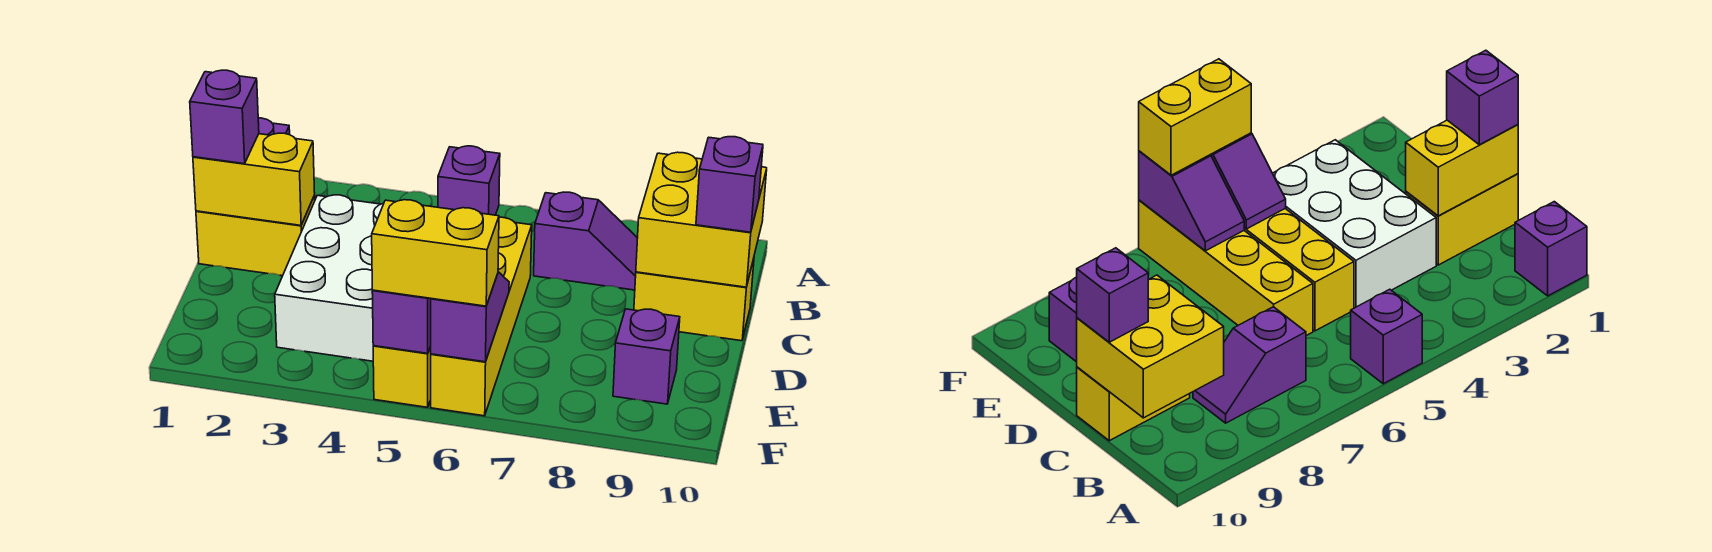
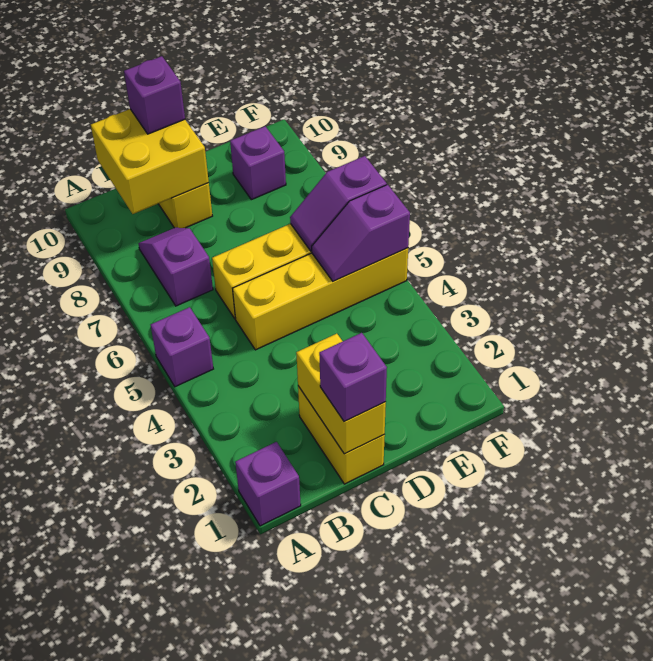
white 2x3 brick [275,195,384,361] -> none
yellow 1x2 brick [372,200,499,306] -> none

